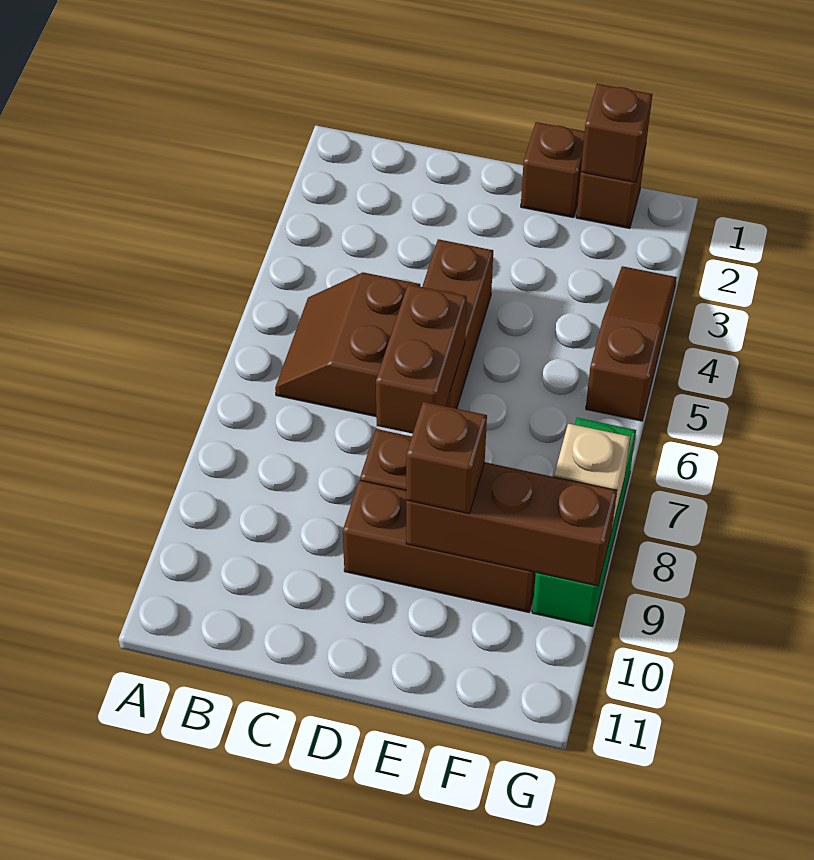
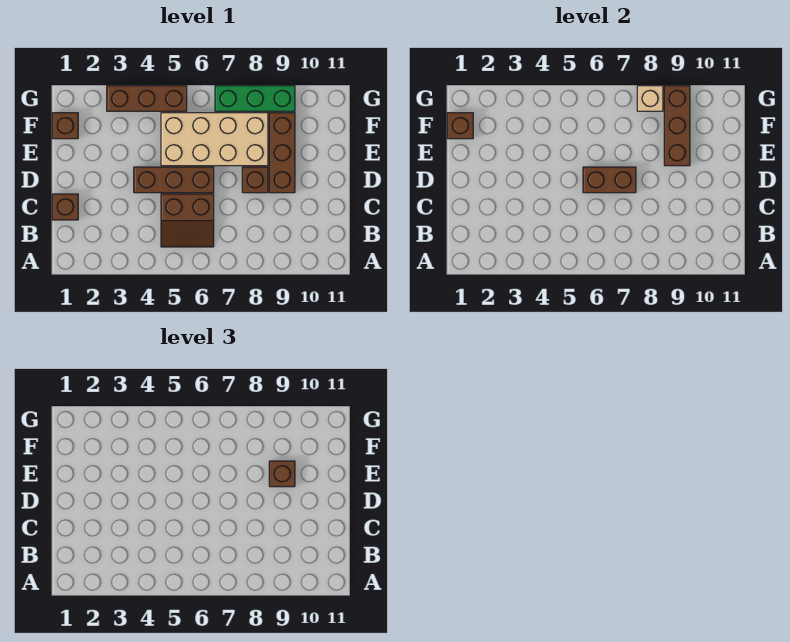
brown 1x1 brick [521,122,585,218] -> brown 1x1 brick moved to [52,194,78,220]
none -> tan 2x4 brick [161,113,268,166]
brown 1x3 slope [586,266,677,421] -> brown 1x3 brick [107,86,187,111]

